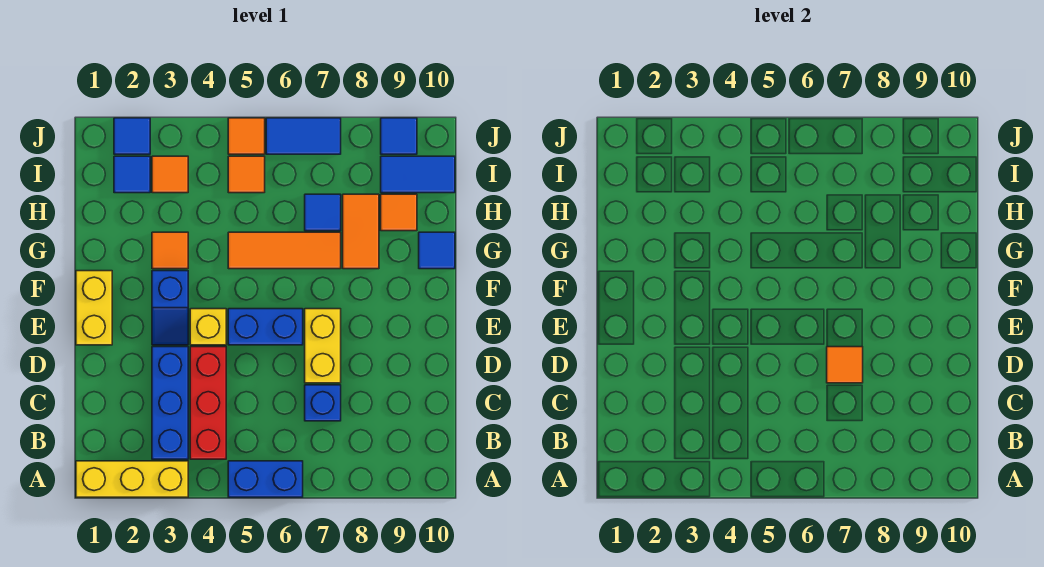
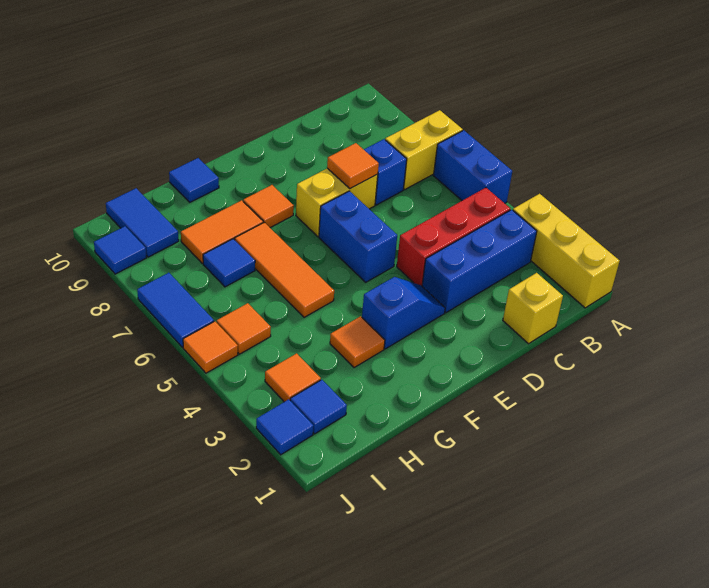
yellow 1x2 brick [76,271,112,345] -> yellow 1x2 brick moved to [385,110,463,189]
yellow 1x1 brick [190,309,226,345] -> yellow 1x1 brick moved to [503,273,563,344]
orange 1x1 tile [381,194,417,231] -> orange 1x1 tile moved to [243,185,294,228]

